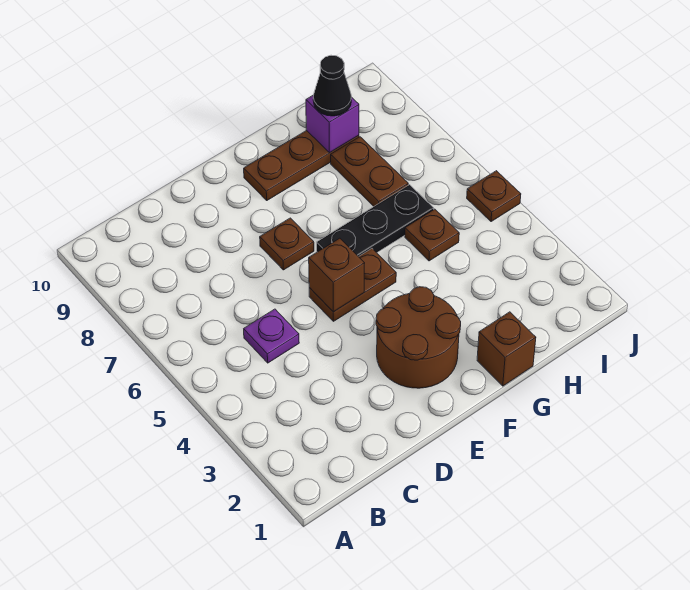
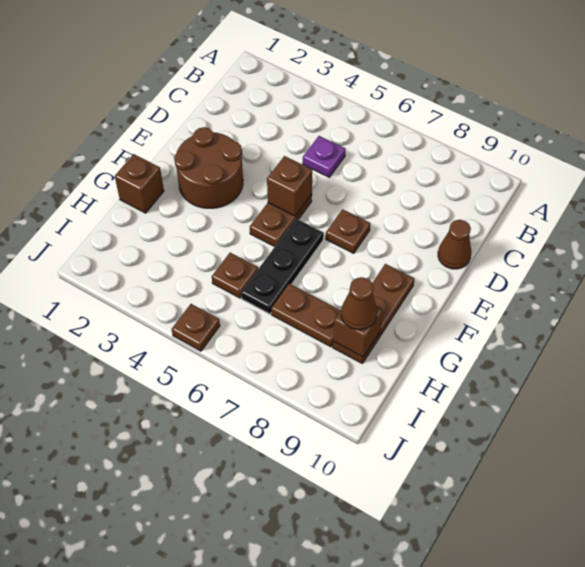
none -> brown 1x1 cone [438,220,471,269]
purple 1x1 brick [306,95,359,153] -> brown 1x1 brick [333,306,383,357]
black 1x1 cone [313,55,351,116] -> brown 1x1 cone [341,277,377,330]

